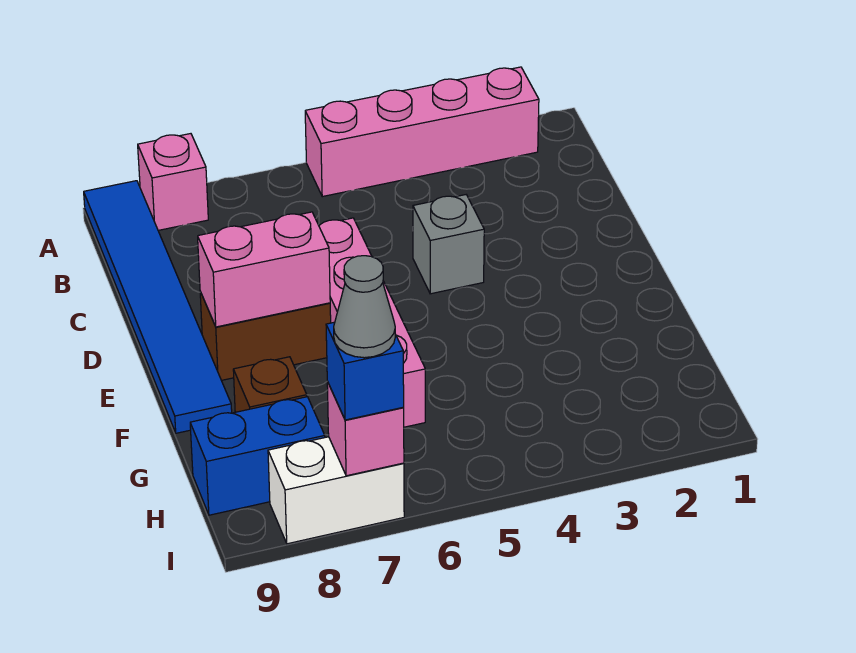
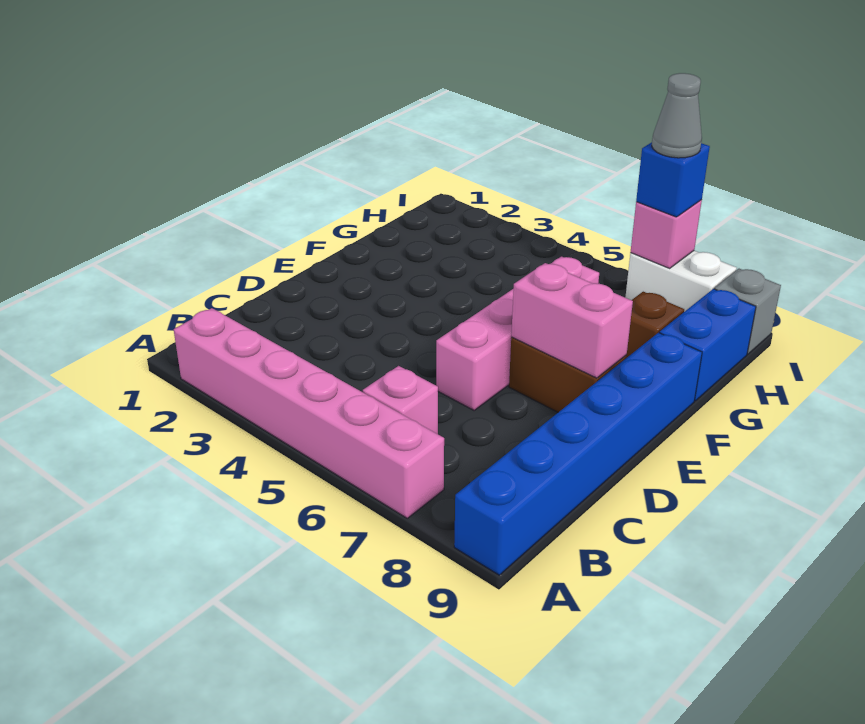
pink 1x4 brick [305,67,539,197] -> pink 1x6 brick [174,308,444,518]
pink 1x1 brick [138,134,208,230] -> pink 1x1 brick moved to [363,366,438,434]
blue 1x6 tile [84,181,232,433] -> blue 1x6 brick [454,333,702,575]
grey 1x1 brick [413,195,484,294] -> grey 1x1 brick moved to [714,269,781,354]
blue 1x2 brick [190,397,325,515] -> blue 1x2 brick turned to [660,289,756,401]

